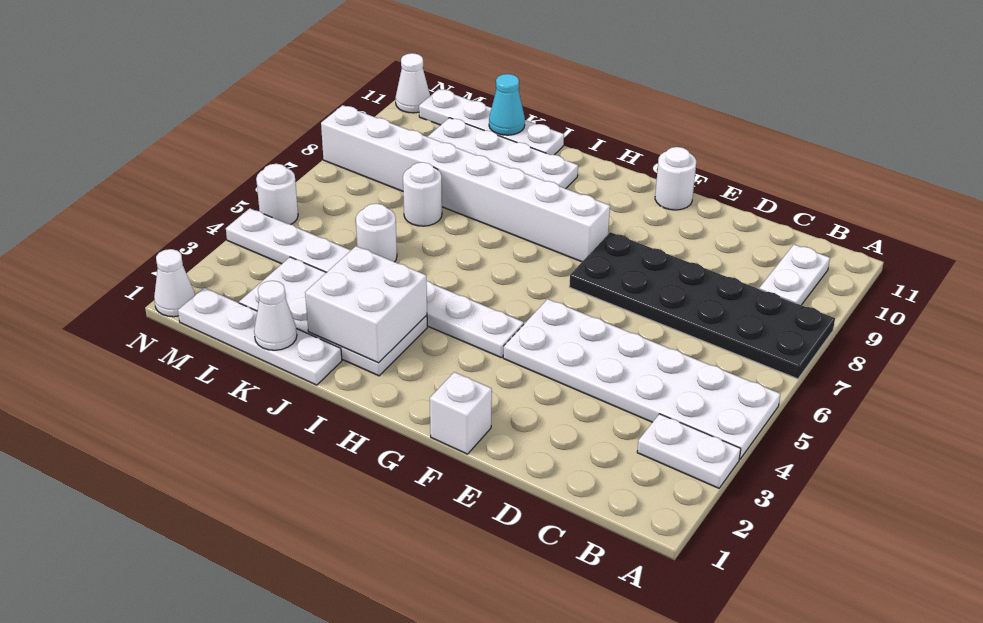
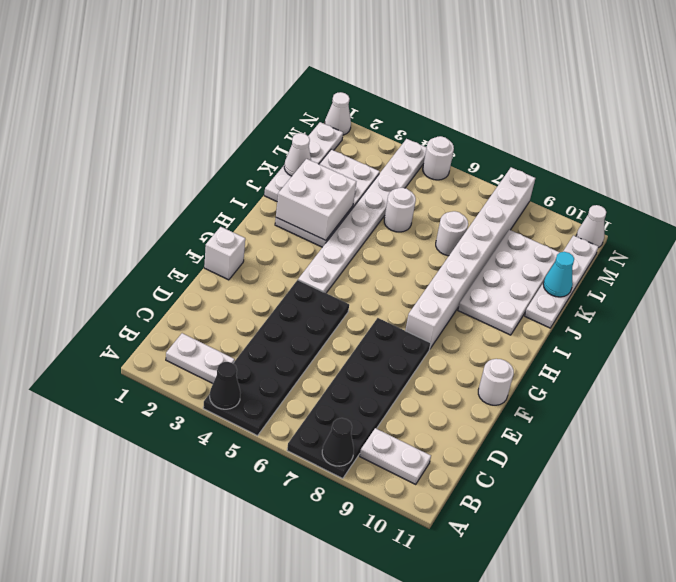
white 1x2 plate [637,414,741,488] -> white 1x2 plate turned to [166,333,235,383]
white 2x6 plate [503,299,780,460] -> black 2x6 plate [203,280,349,436]
none -> black 1x1 cone [210,362,241,409]
none -> black 1x1 cone [322,418,354,466]

